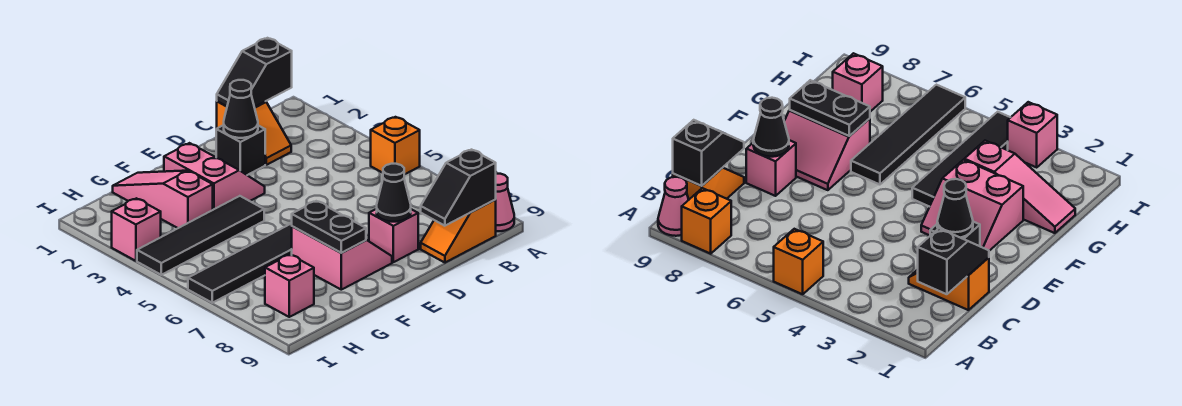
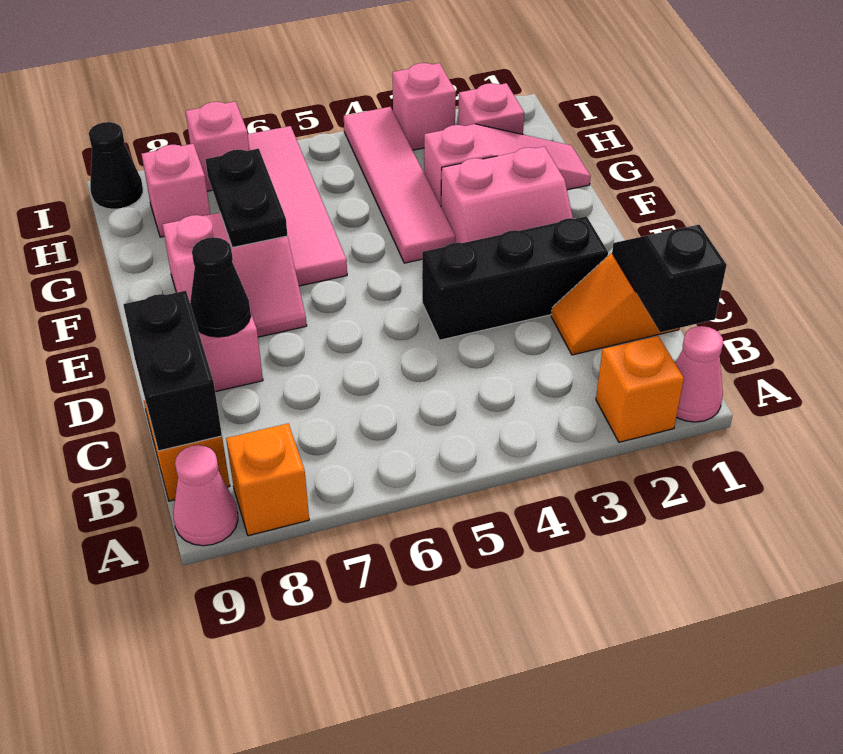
none -> pink 1x1 cone [675,326,723,422]
orange 1x1 brick [371,117,420,175] -> orange 1x1 brick moved to [596,336,684,442]
black 1x2 slope [421,150,496,226] -> black 1x2 brick [123,291,222,451]
black 1x1 brick [216,125,265,175] -> black 1x3 brick [422,216,608,340]
black 1x1 cone [224,80,258,138] -> black 1x1 cone moved to [89,122,143,209]
black 1x4 tile [137,196,264,275] -> pink 1x4 tile [344,107,455,263]
black 1x4 tile [188,224,292,303] -> pink 1x4 tile [248,126,347,286]
black 1x2 plate [292,201,366,253] -> black 1x2 plate turned to [206,149,287,247]
none -> pink 1x1 brick [458,83,524,134]
none -> pink 1x1 brick [186,101,249,191]

